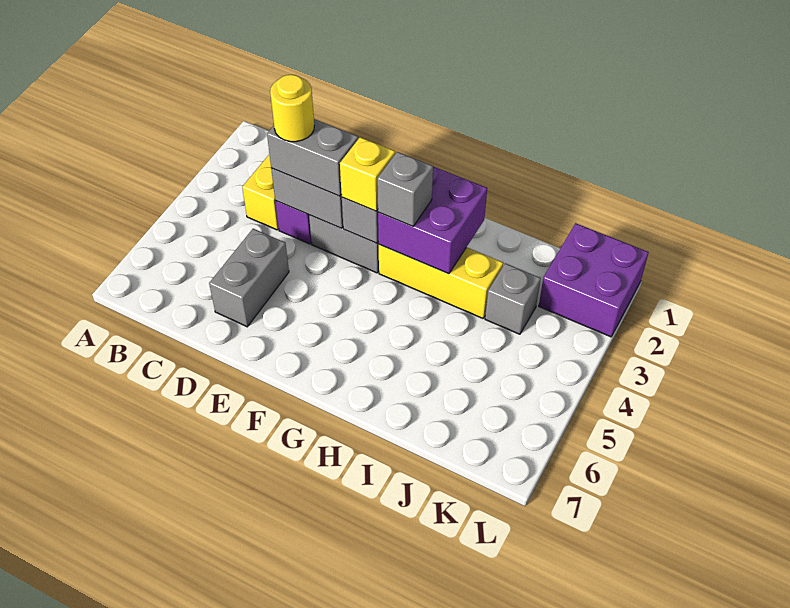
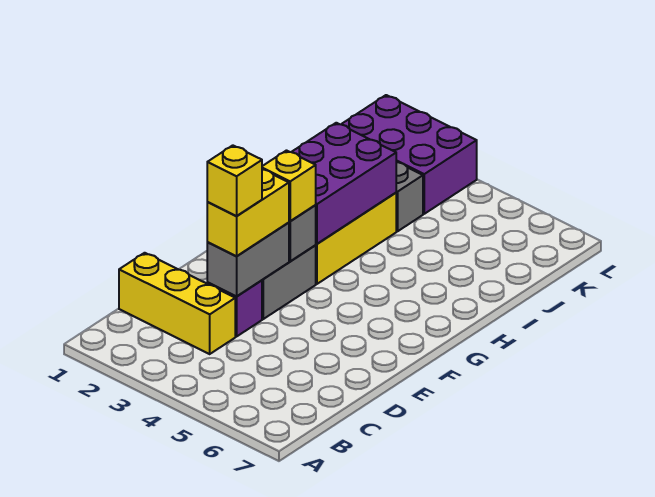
grey 1x2 brick [267,119,358,196] -> yellow 1x2 brick [207,169,289,256]
yellow 1x1 round brick [270,75,314,142] -> yellow 1x1 brick [207,145,262,216]
grey 1x2 brick [209,229,289,327] -> none
purple 2x2 brick [378,167,487,274] -> purple 2x3 brick [292,123,396,244]
grey 1x1 brick [377,152,433,226] -> none
purple 2x2 brick [539,223,649,337] -> purple 2x3 brick [341,95,477,214]

